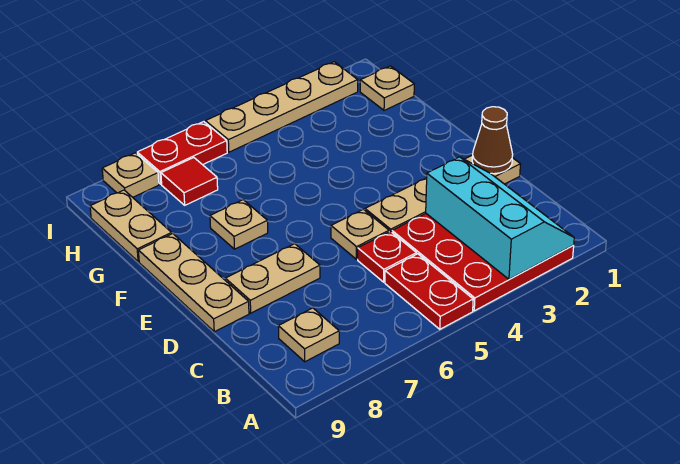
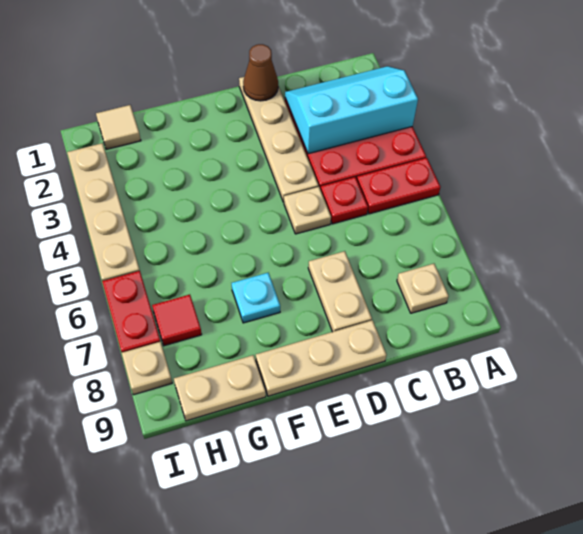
tan 1x1 plate [210,200,268,249] -> cyan 1x1 plate [232,273,280,323]
tan 1x1 plate [360,66,414,110] -> tan 1x1 tile [96,105,141,150]

